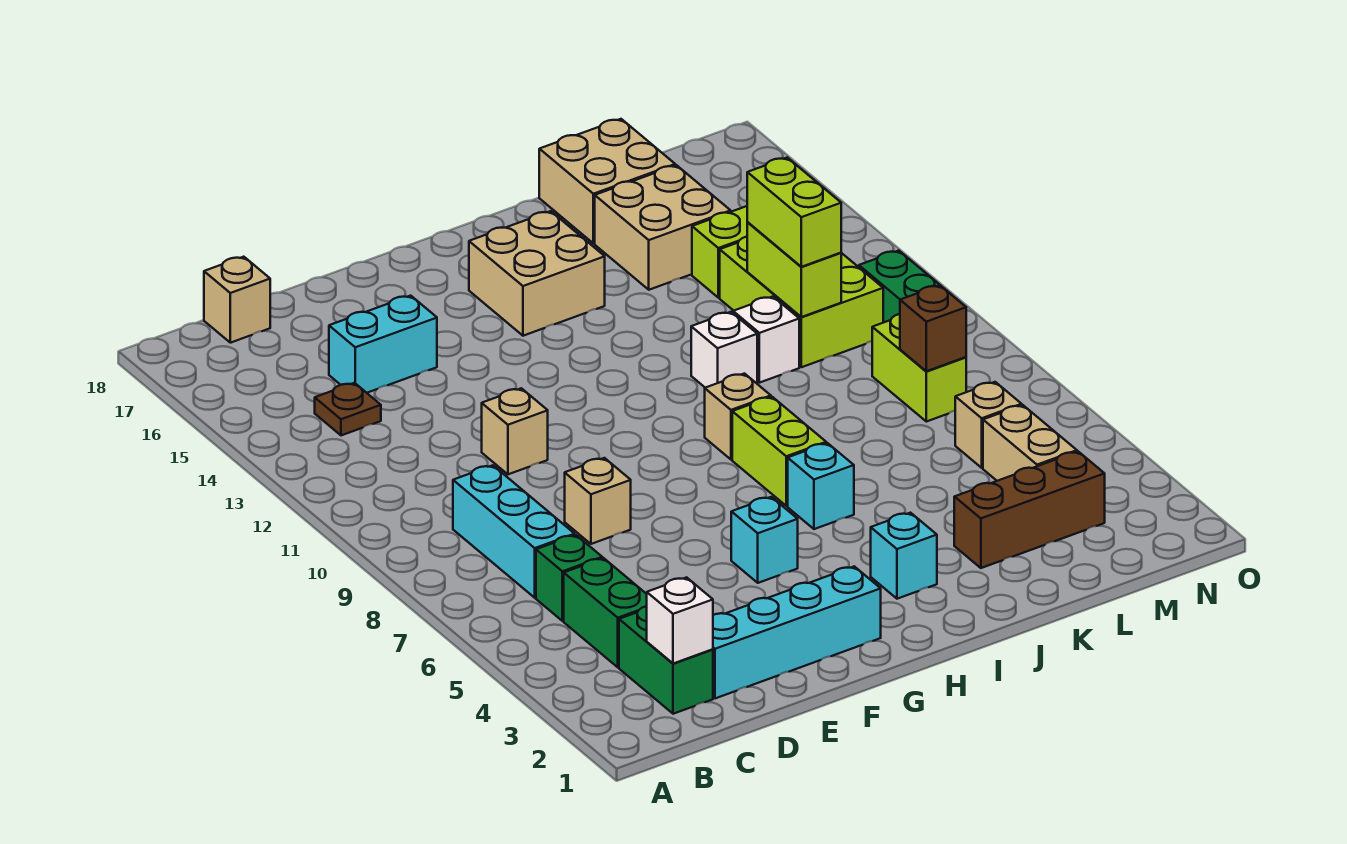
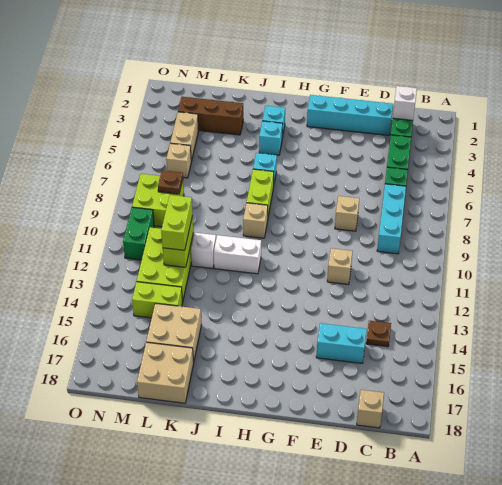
cyan 1x1 brick [731,497,798,583] -> cyan 1x1 brick moved to [259,121,282,155]
tan 2x2 brick [469,211,605,336] -> none
white 1x1 brick [691,312,757,388] -> white 1x2 brick [214,235,261,274]
lime 1x2 brick [872,314,966,422] -> lime 2x2 brick [132,174,184,227]
brown 1x1 brick [900,285,966,371] -> brown 1x1 plate [158,170,183,194]

